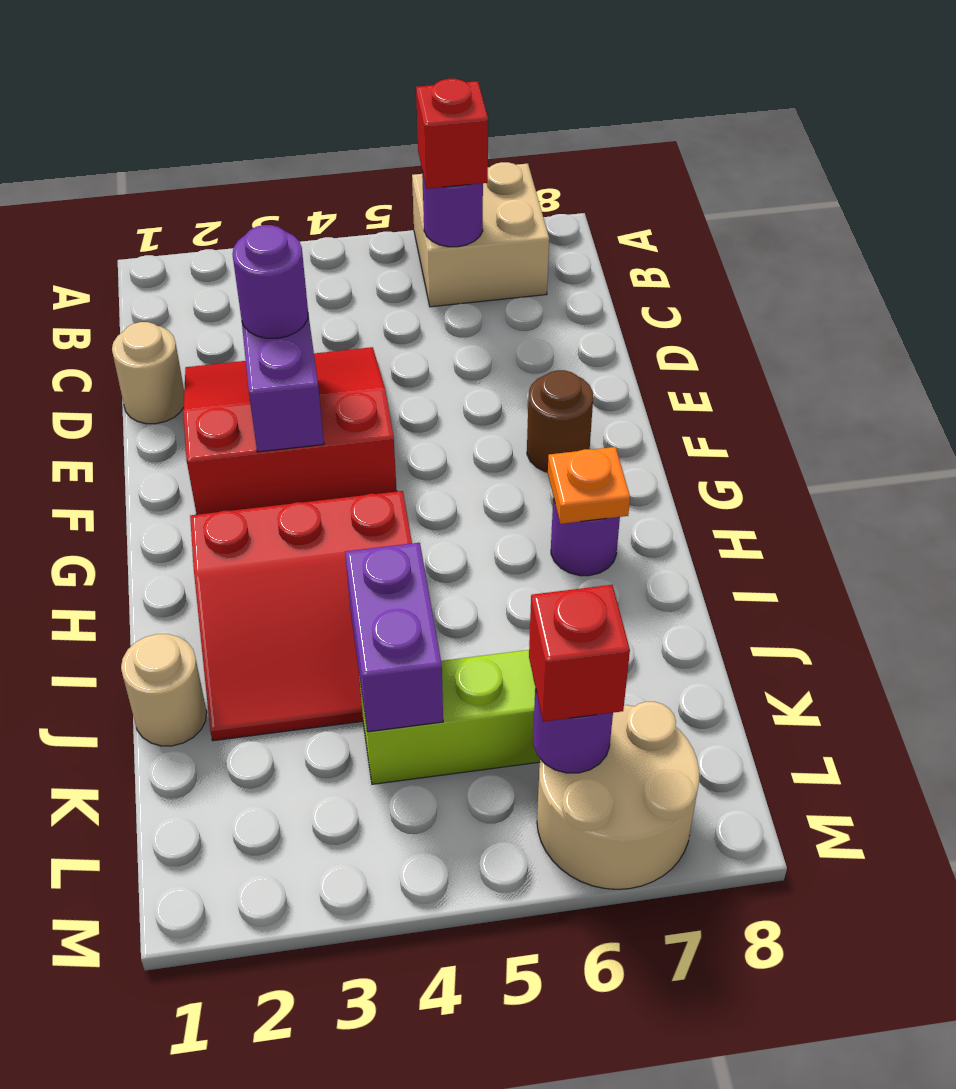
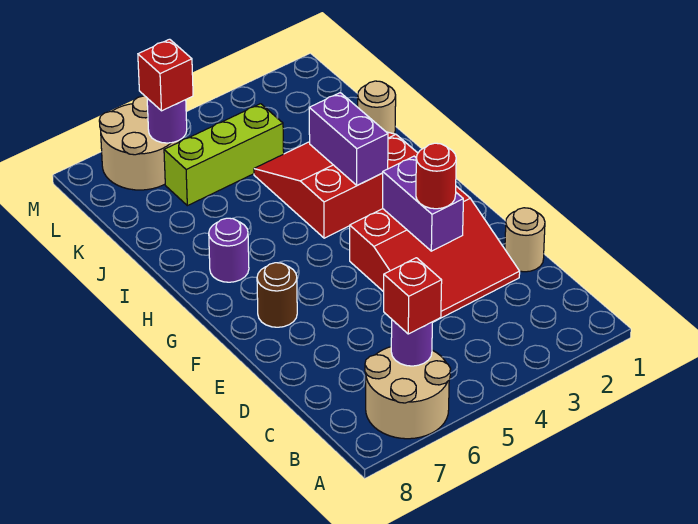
tan 2x2 brick [412,162,549,307] -> tan 2x2 round brick [365,347,451,439]
purple 1x1 round brick [232,225,308,338] -> red 1x1 round brick [416,143,456,209]
orange 1x1 plate [548,447,630,524] -> none
purple 1x2 brick [345,543,443,732] -> purple 1x2 brick moved to [309,93,388,185]

